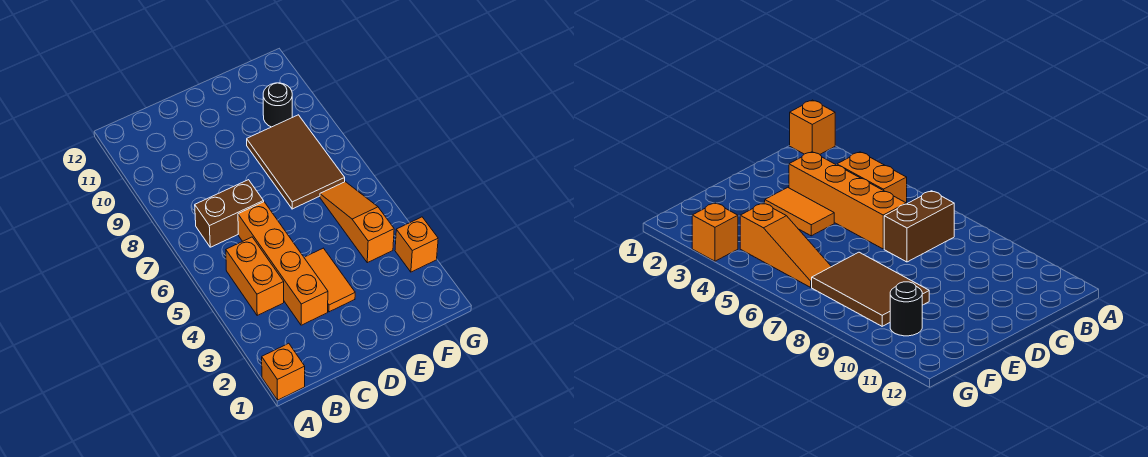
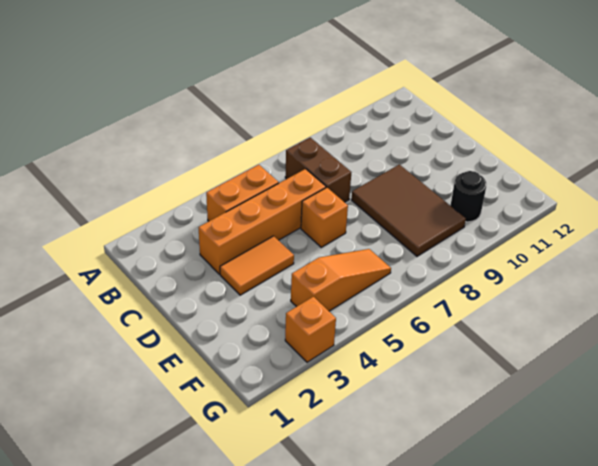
orange 1x1 brick [262,343,305,400] -> orange 1x1 brick moved to [301,188,348,247]
brown 2x3 tile [247,115,345,209] -> brown 2x3 tile turned to [351,164,466,256]

